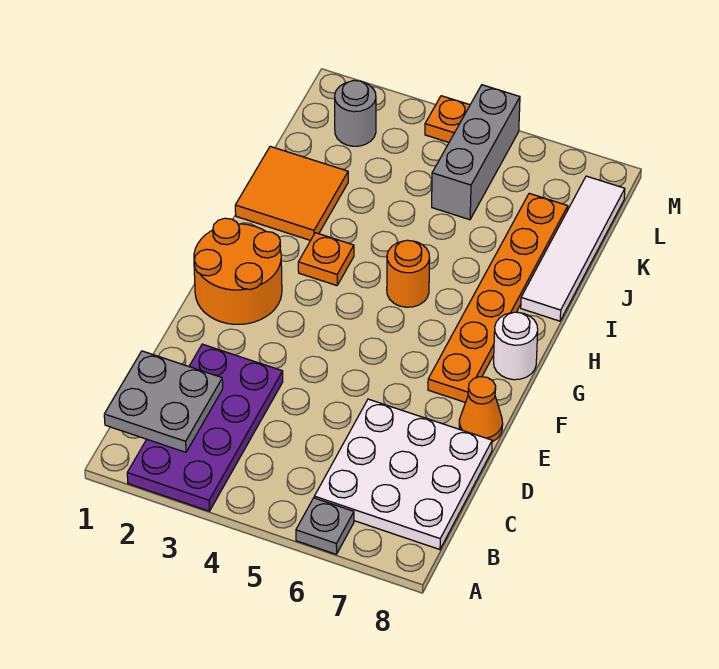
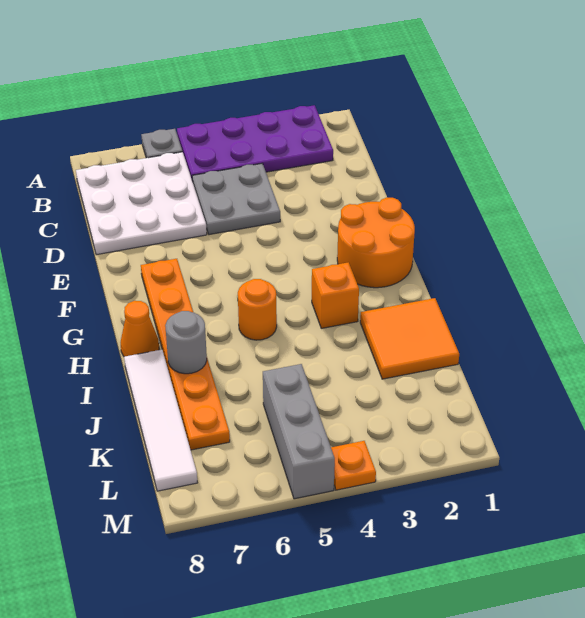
purple 2x4 plate [127,344,283,511] -> purple 2x4 plate turned to [177,105,333,182]
grey 2x2 plate [104,351,223,452] -> grey 2x2 plate moved to [192,164,280,235]
orange 1x1 cone [459,377,503,442] -> orange 1x1 cone moved to [121,301,159,357]
white 1x1 round brick [494,312,538,380] -> none
orange 1x1 plate [298,233,354,286] -> orange 1x1 brick [312,262,359,328]
grey 1x1 round brick [335,81,376,146] -> grey 1x1 round brick moved to [165,311,207,374]

